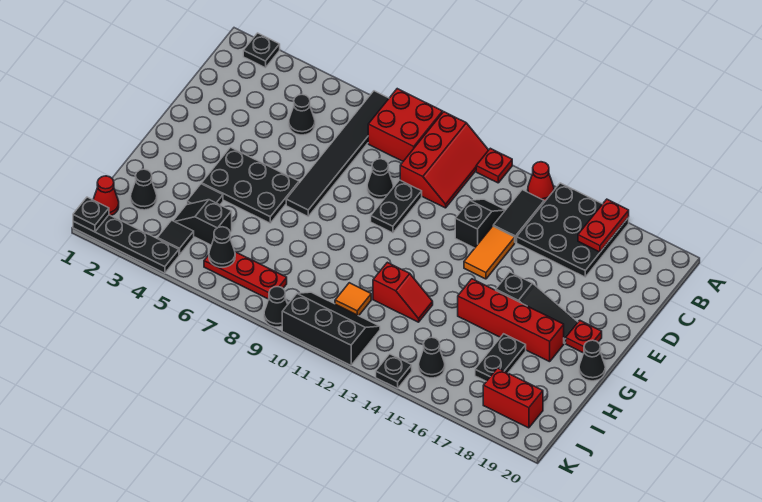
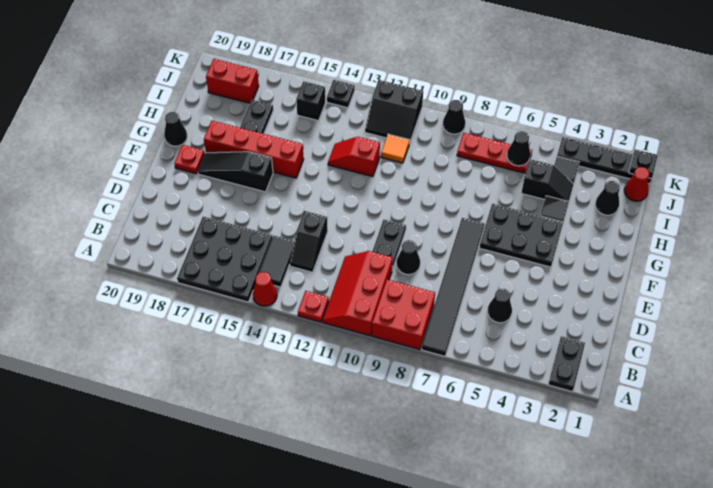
black 1x1 plate [243,33,280,68] -> black 1x2 plate [548,336,585,391]
red 1x2 plate [578,199,629,252] -> none
orange 1x2 tile [464,226,515,279] -> none
black 2x3 slope [282,292,380,365] -> black 2x2 slope [365,80,423,144]
black 1x1 cone [419,337,445,378] -> black 1x1 brick [296,81,325,121]

